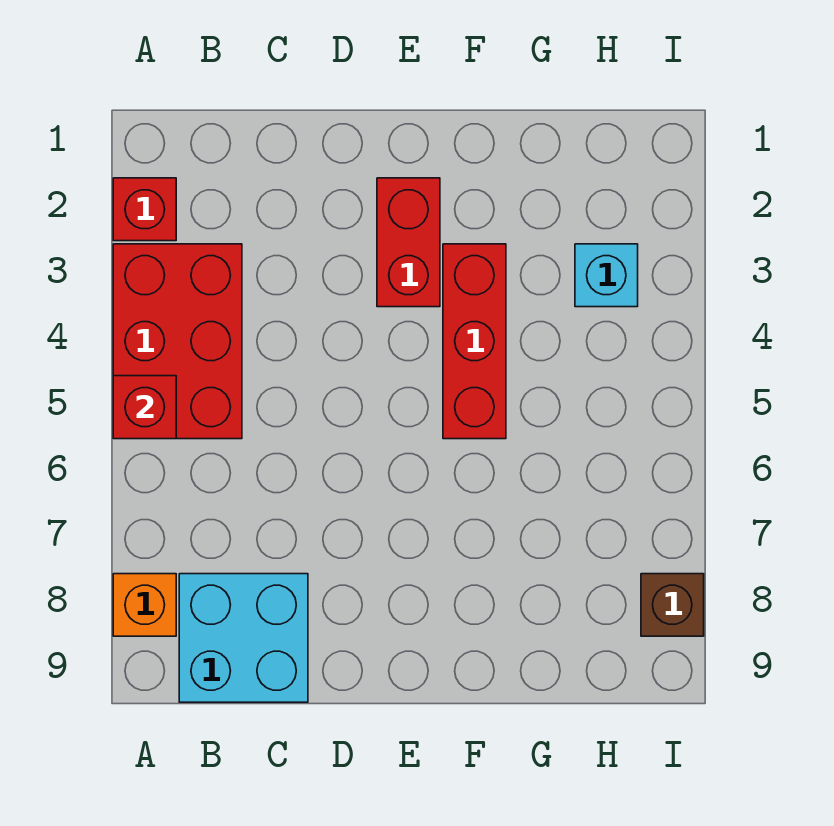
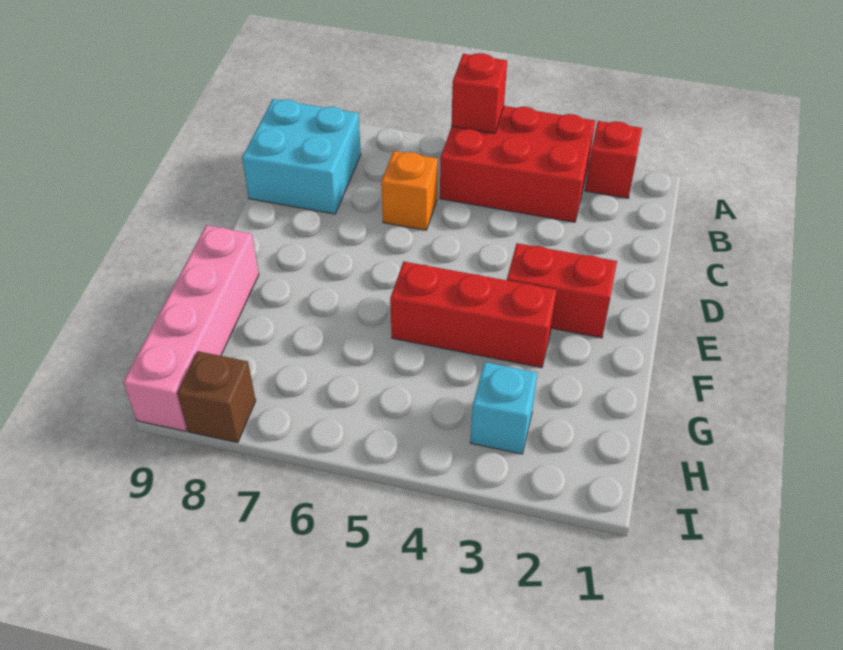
orange 1x1 brick [113,574,176,636] -> orange 1x1 brick moved to [381,151,438,230]
none -> pink 1x4 brick [123,225,259,431]

